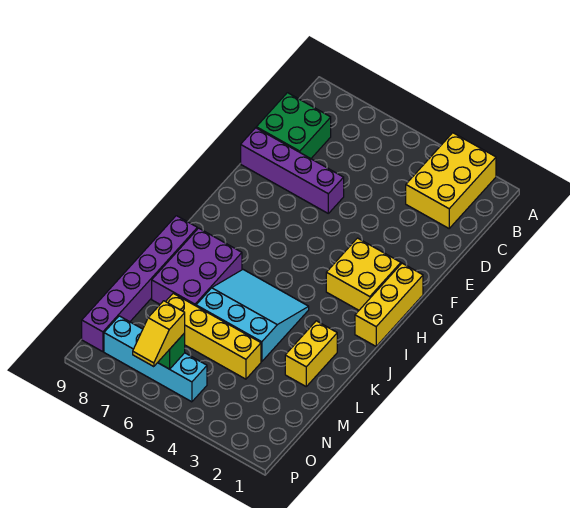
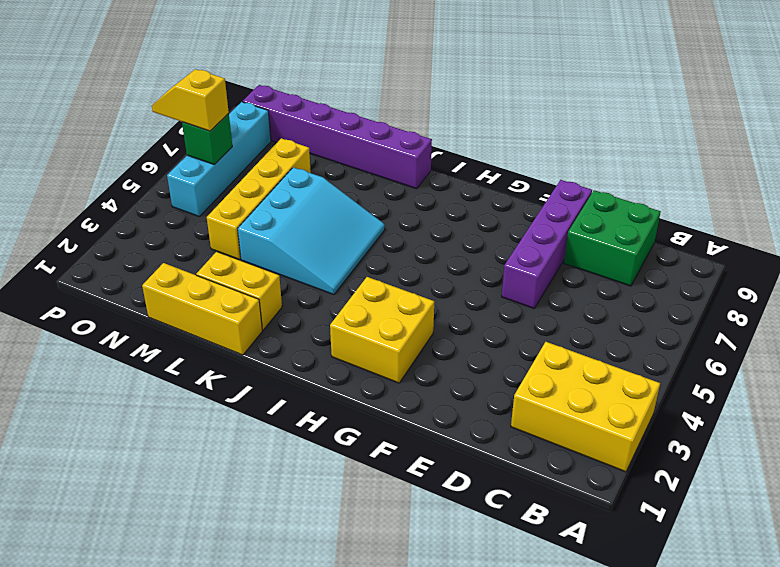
yellow 1x3 brick [355,263,423,346] -> yellow 1x3 brick moved to [142,263,262,355]
purple 2x3 brick [152,228,242,306] -> none

